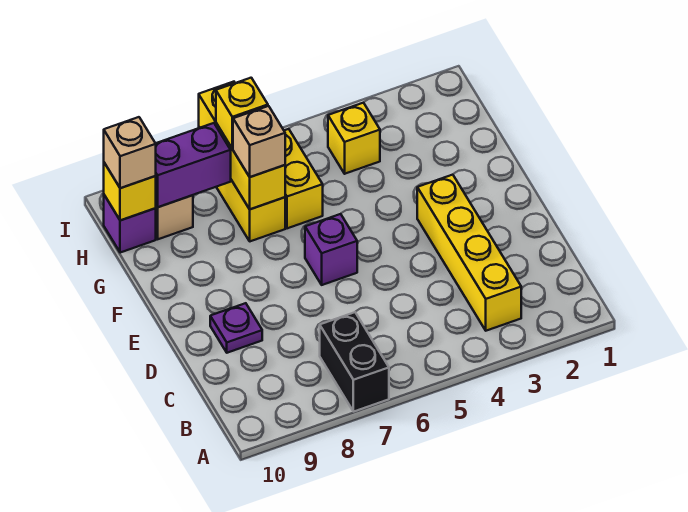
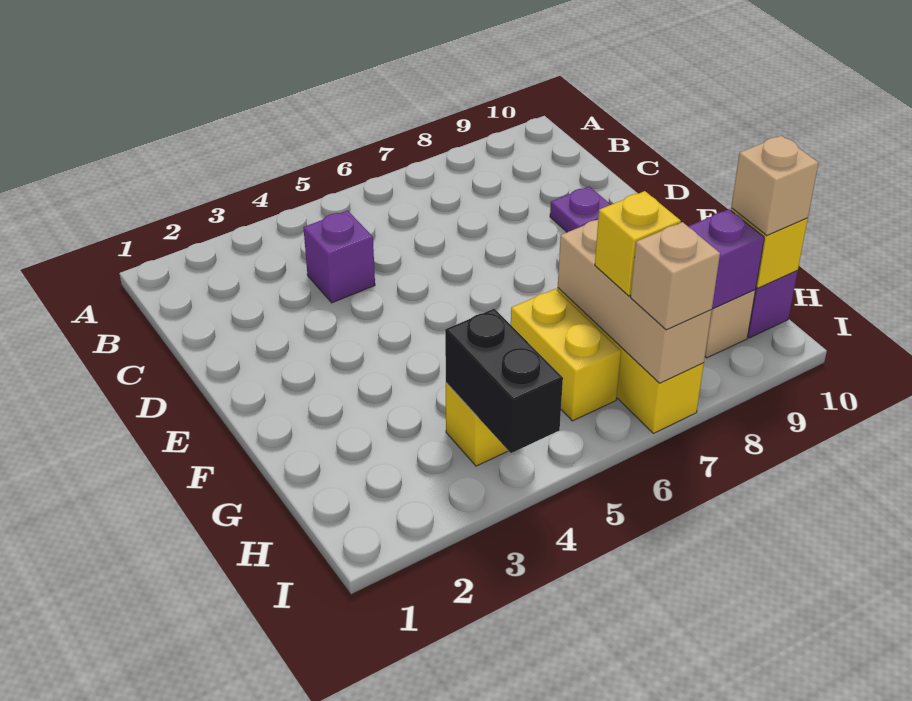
black 1x2 brick [320,312,389,412] -> black 1x2 brick moved to [445,309,563,453]
yellow 1x4 brick [417,175,521,331] -> none
purple 1x1 brick [305,214,357,285] -> purple 1x1 brick moved to [303,211,375,303]
yellow 1x3 brick [199,82,285,209] -> tan 1x3 brick [558,220,712,383]
tan 1x1 brick [233,106,285,177] -> tan 1x1 brick moved to [631,222,720,330]

